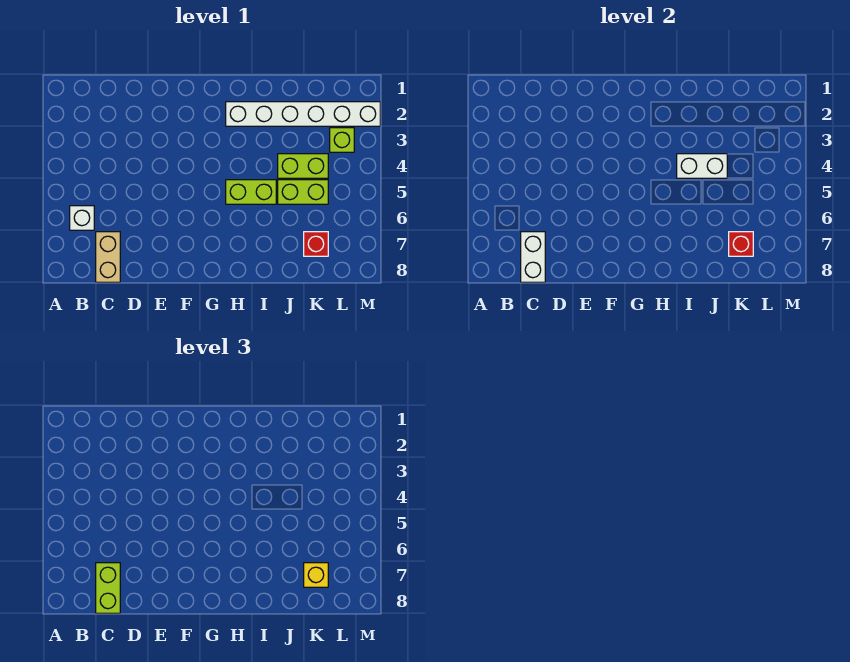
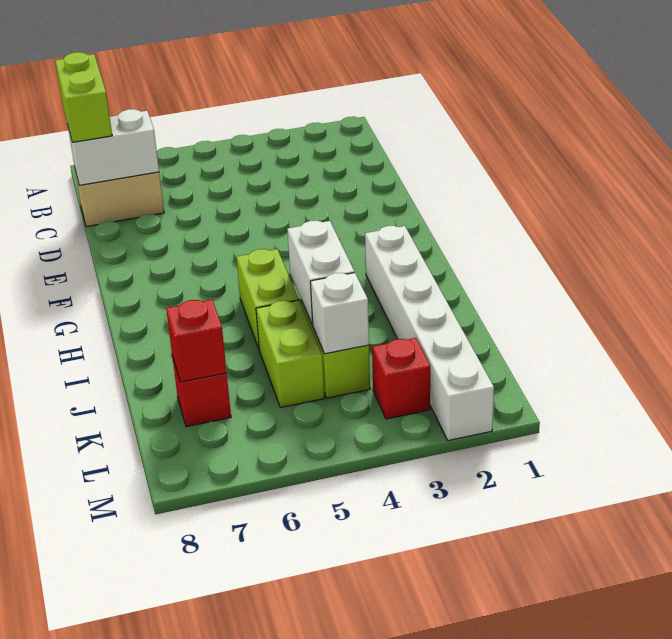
white 1x1 brick [70,206,94,230] -> white 1x1 brick moved to [310,273,369,354]
lime 1x2 brick [96,563,120,613] -> lime 1x2 brick turned to [55,52,112,142]
yellow 1x1 brick [304,563,328,587] -> none
lime 1x1 brick [330,128,354,152] -> red 1x1 brick [372,338,430,419]

